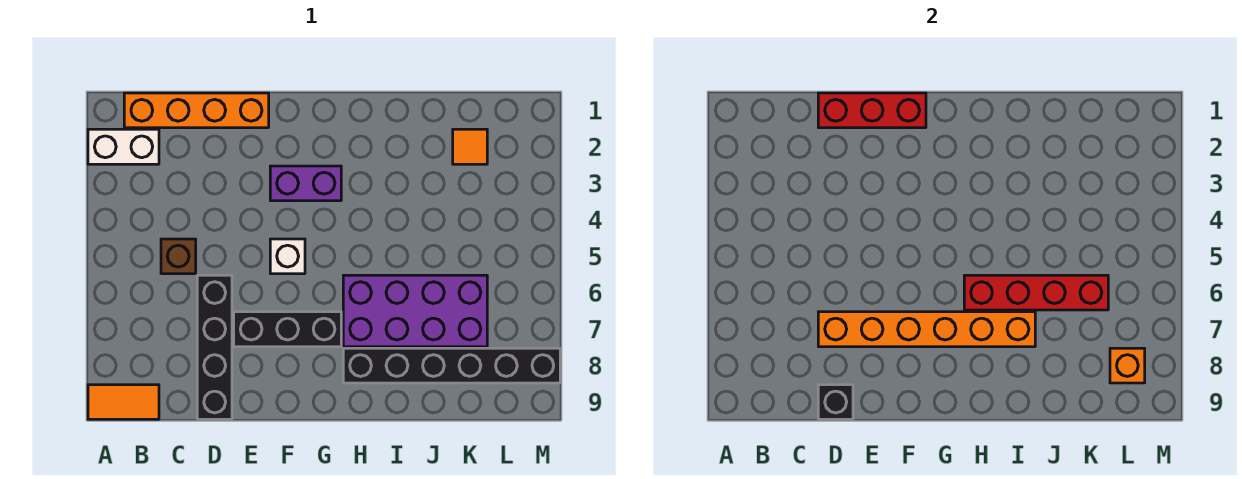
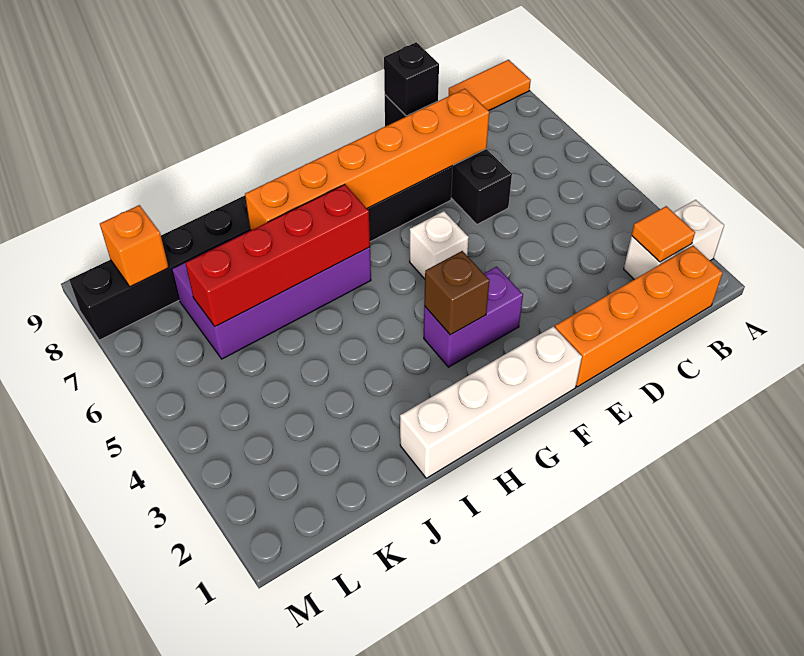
brown 1x1 brick [161,239,196,274] -> brown 1x1 brick moved to [424,251,490,335]
red 1x3 brick [818,93,926,128] -> none
none -> white 1x4 brick [400,326,582,478]
orange 1x1 tile [453,129,487,164] -> orange 1x1 tile moved to [632,206,695,262]

